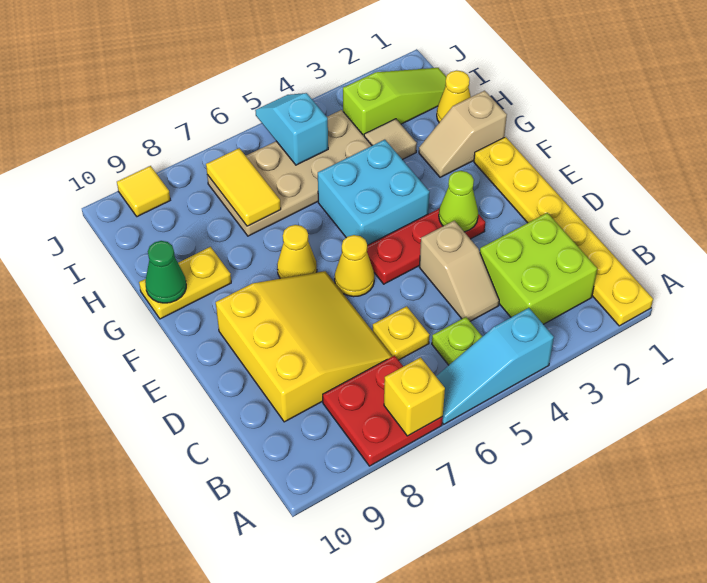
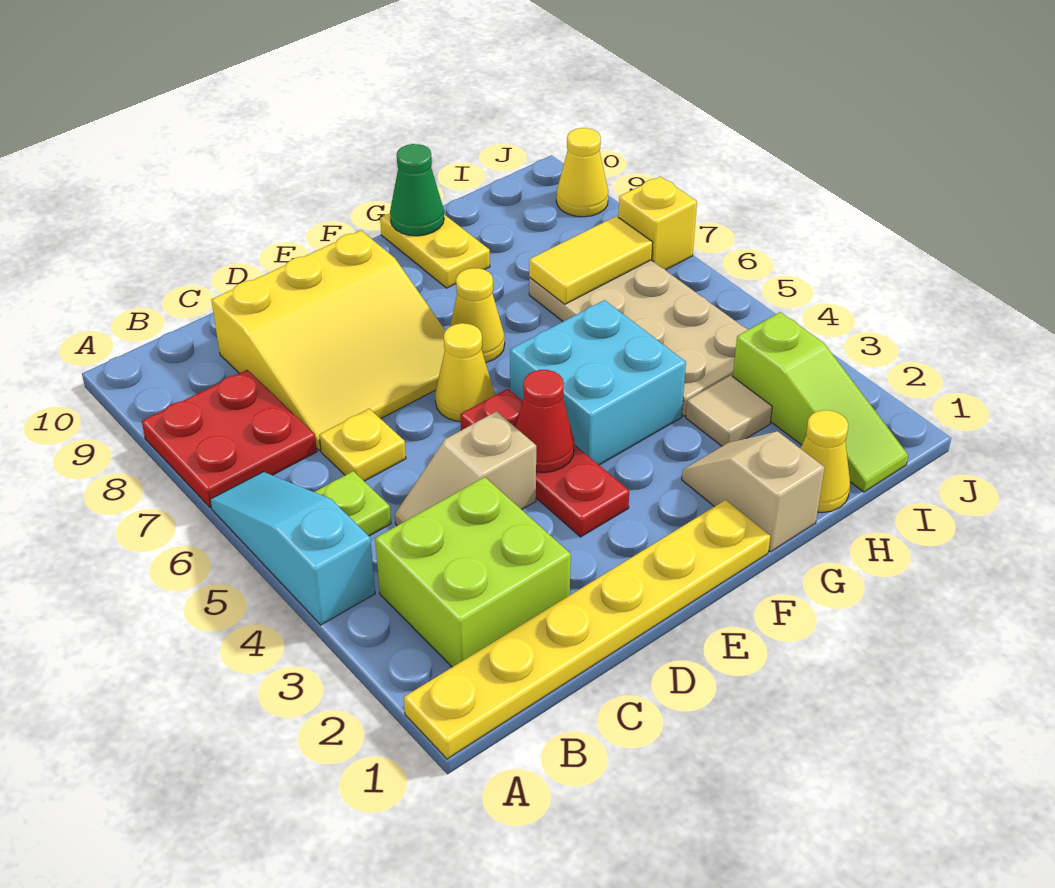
yellow 1x1 brick [384,357,445,436] -> yellow 1x1 brick moved to [618,176,697,270]
lime 1x1 cone [439,171,478,232] -> none
none -> red 1x1 cone [516,370,574,472]
cyan 1x2 slope [255,93,328,165] -> none
yellow 1x1 tile [117,166,170,217] -> yellow 1x1 cone [556,128,608,217]

